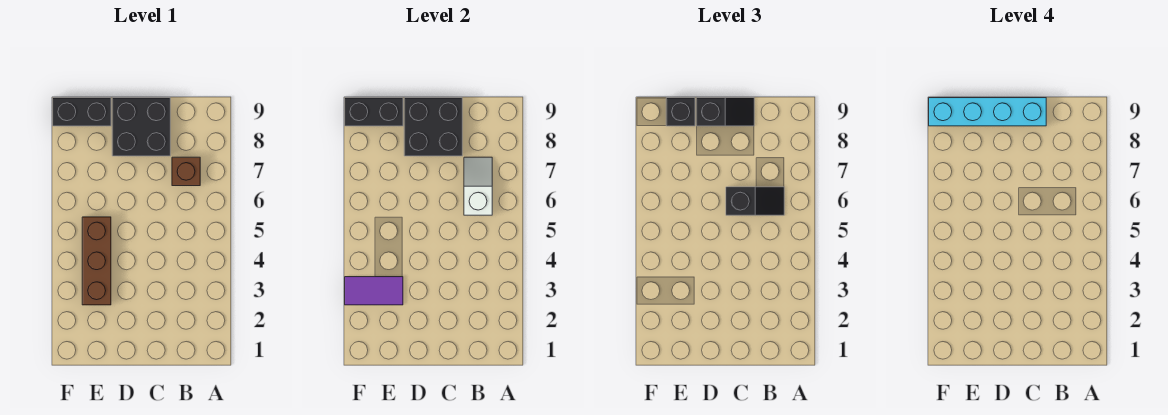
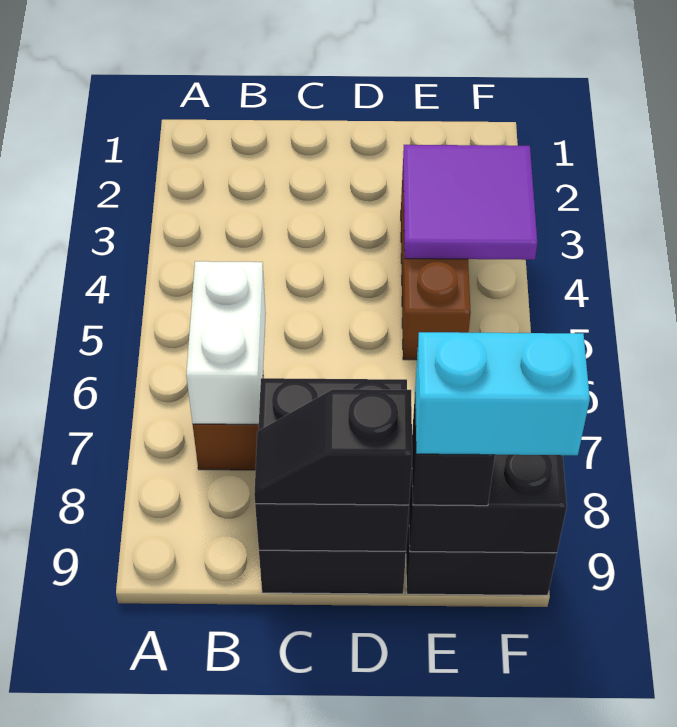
white 1x2 slope [464,157,492,215] -> white 1x2 brick [186,261,266,424]
black 1x2 slope [726,187,784,215] -> none
cyan 1x4 brick [929,98,1046,126] -> cyan 1x2 brick [415,332,590,455]
purple 1x2 tile [345,277,403,305] -> purple 2x2 tile [403,145,537,260]

